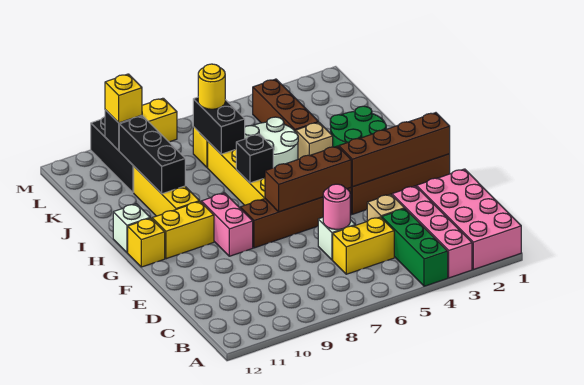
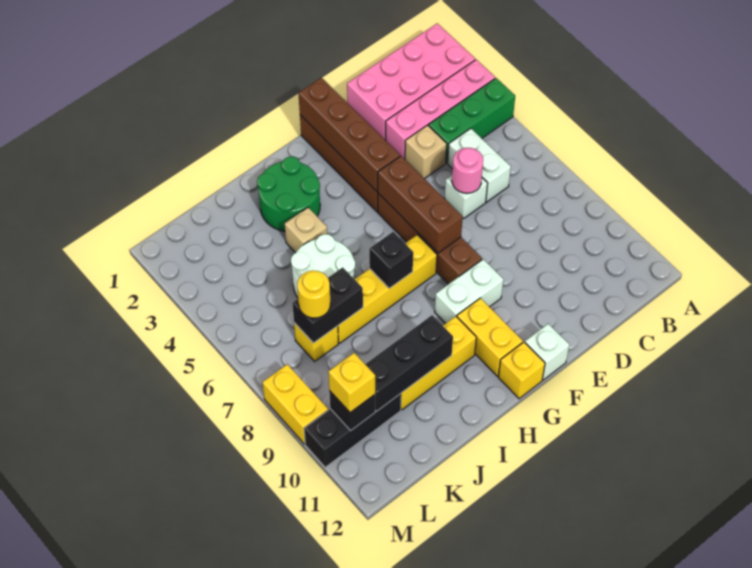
yellow 1x2 brick [333,217,394,274] -> white 1x2 brick [448,128,511,202]
pink 1x2 brick [201,193,253,256] -> white 1x2 brick [435,259,504,324]
white 1x1 brick [113,204,150,253] -> white 1x1 brick moved to [525,324,569,380]
brown 1x3 brick [253,79,318,132] -> none

